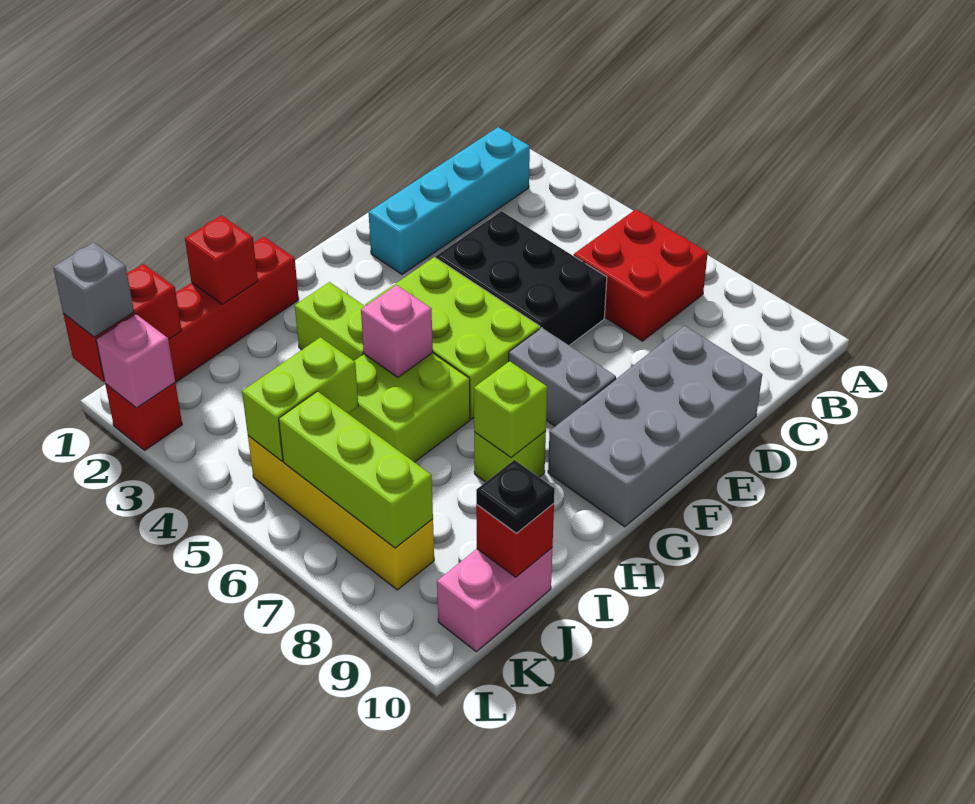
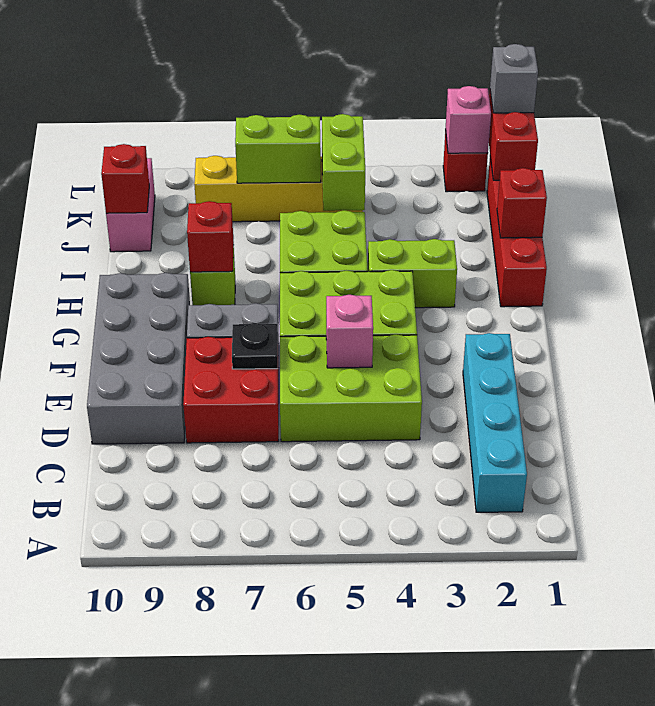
red 2x2 brick [574,209,708,341] -> red 2x2 brick moved to [183,337,279,443]
black 2x3 brick [436,211,607,345] -> lime 2x3 brick [280,334,422,442]
pink 1x1 brick [361,285,433,377] -> pink 1x1 brick moved to [326,295,373,368]
lime 1x1 brick [474,361,547,457] -> red 1x1 brick [187,201,234,272]
black 1x1 plate [476,460,555,534] -> black 1x1 plate moved to [232,323,278,369]
lime 1x3 brick [279,391,433,548] -> lime 1x2 brick [235,115,321,183]

